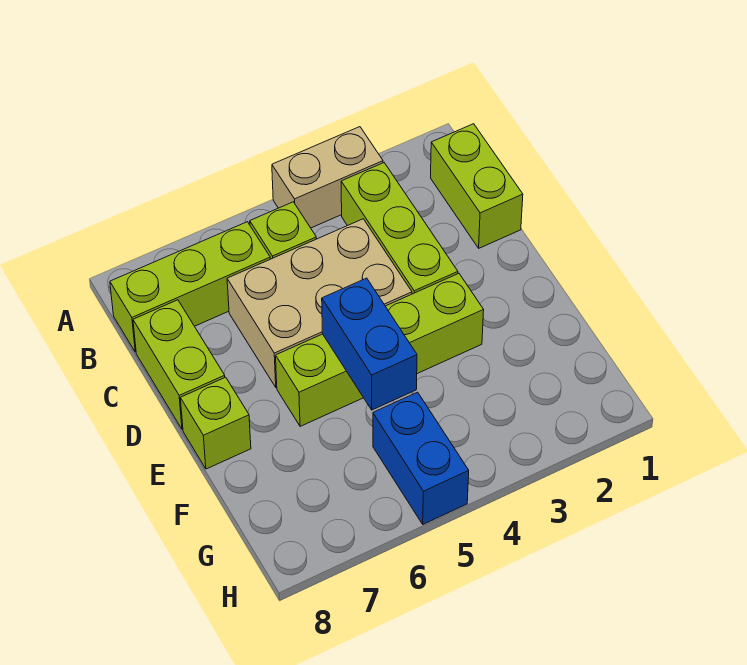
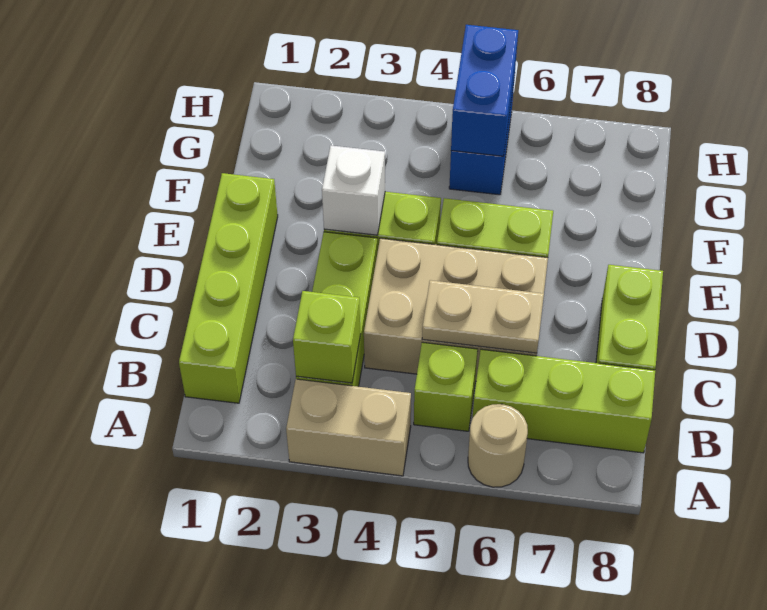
none -> tan 1x1 round brick [468,404,528,487]
lime 1x2 brick [431,124,523,248] -> lime 1x4 brick [179,173,278,403]
none -> tan 1x2 plate [422,280,544,353]
none -> white 1x1 brick [322,146,385,235]
blue 1x2 brick [322,278,417,410] -> blue 1x2 brick moved to [451,25,518,156]
lime 1x1 brick [180,377,251,469] -> lime 1x1 brick moved to [293,291,361,383]

